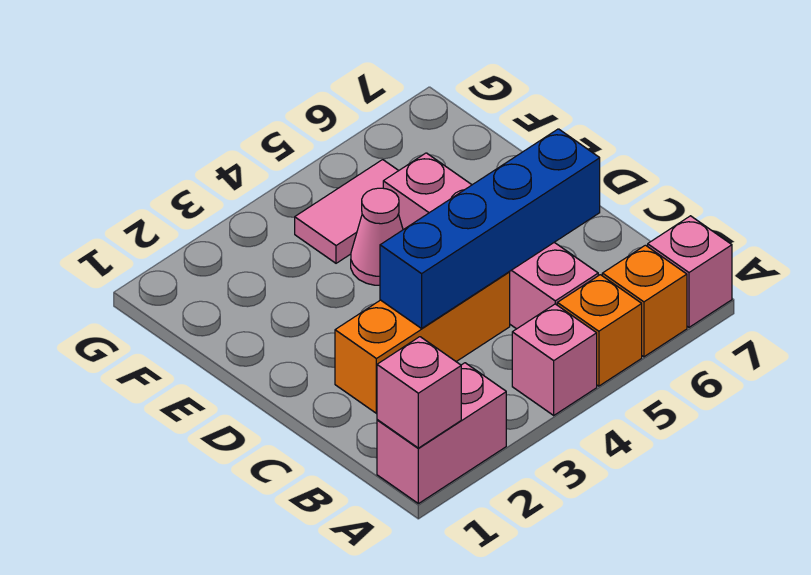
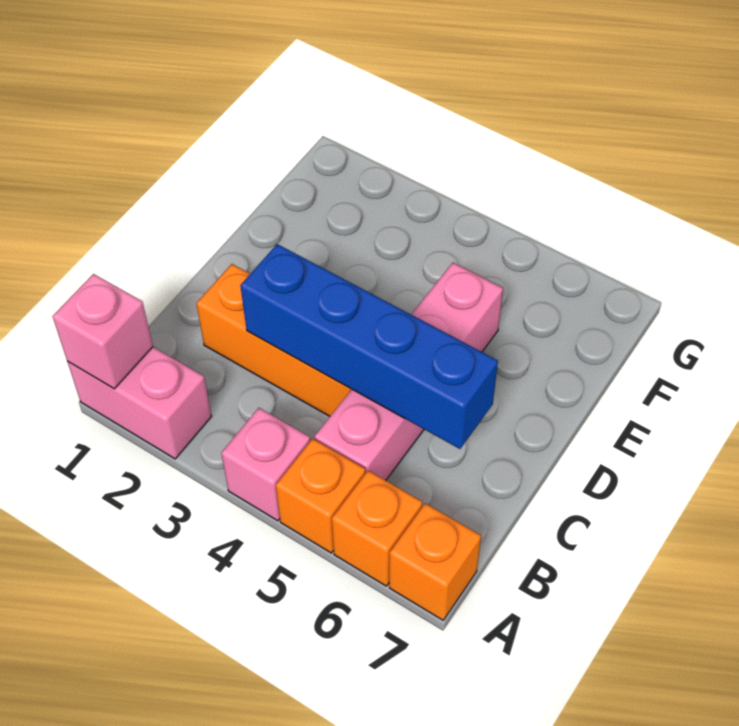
pink 1x1 brick [648,216,732,327] -> orange 1x1 brick [389,503,481,620]
pink 1x1 cone [351,188,403,285] -> none
pink 1x2 tile [295,160,399,263] -> none

